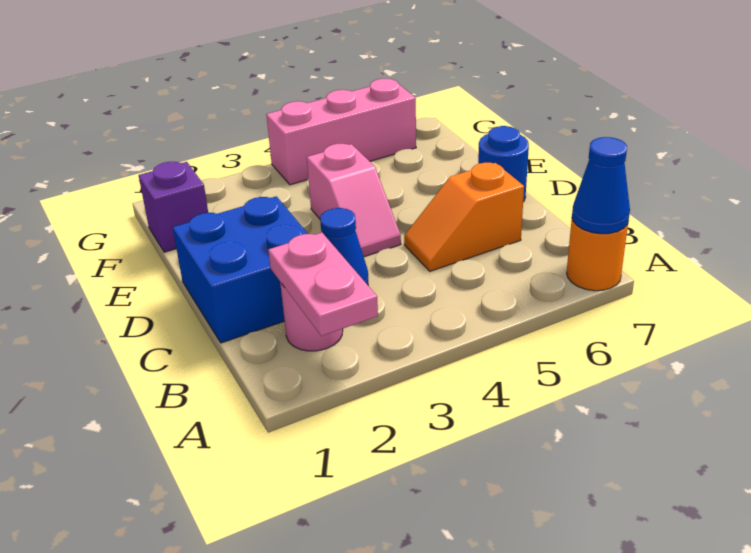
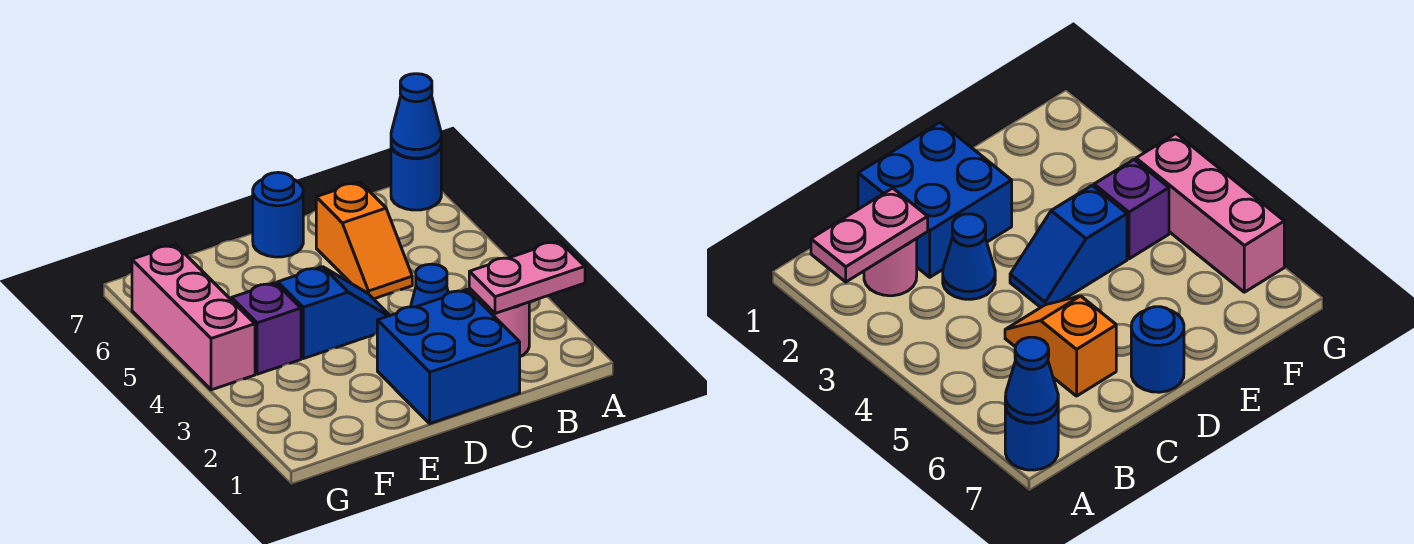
orange 1x1 round brick [567,219,628,291] -> blue 1x1 round brick [391,147,441,210]
pink 1x2 slope [307,144,401,257] -> blue 1x2 slope [278,267,390,359]
purple 1x1 brick [139,162,208,252] -> purple 1x1 brick moved to [232,283,301,374]

